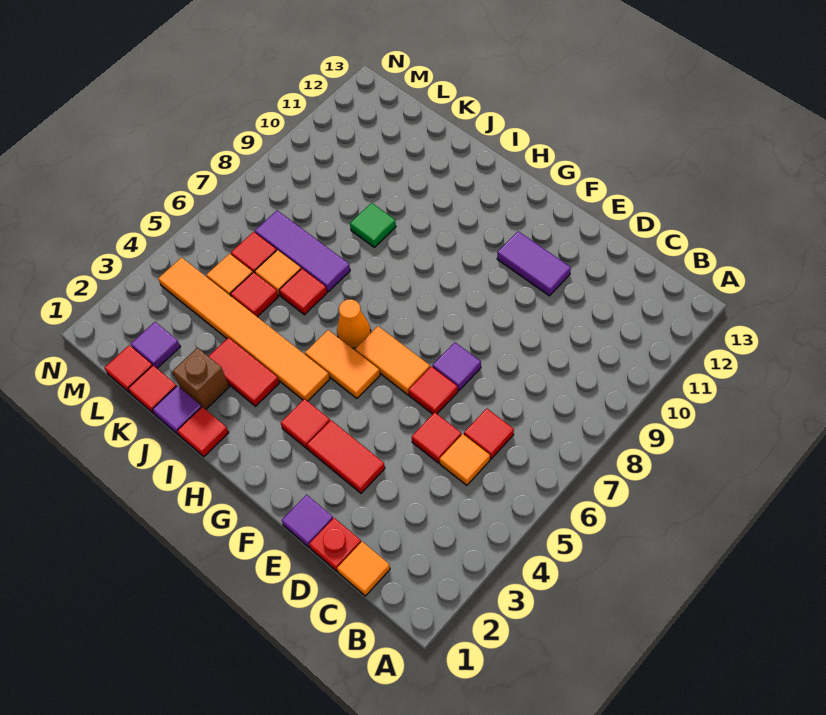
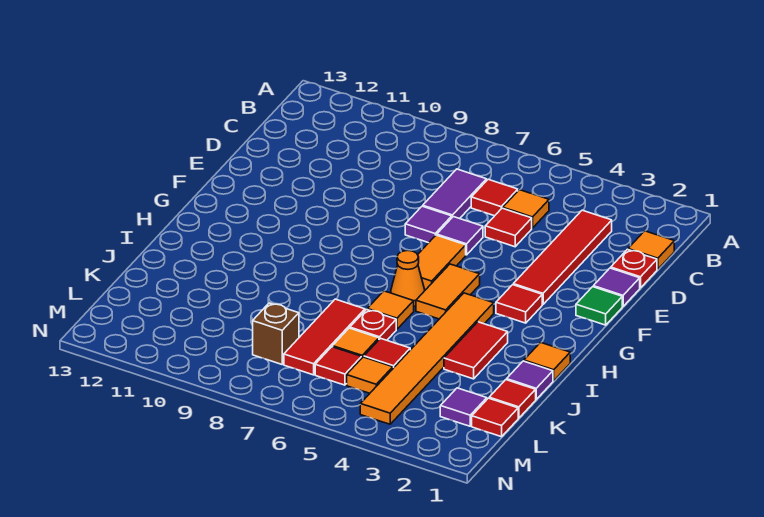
red 1x2 tile [307,420,385,493] -> red 1x4 tile [513,210,612,304]
red 1x1 tile [409,366,458,414] -> purple 1x1 tile [437,217,483,255]
purple 1x2 tile [497,231,571,296] -> purple 1x2 tile moved to [423,169,486,219]
red 1x1 tile [177,407,229,457] -> orange 1x1 tile [524,342,570,381]
none -> orange 1x1 tile [367,291,414,329]
brown 1x1 brick [173,348,229,409] -> brown 1x1 brick moved to [253,303,299,364]
red 1x1 tile [279,269,327,315] -> red 1x1 plate [350,310,396,340]
purple 1x3 tile [255,211,350,292] -> red 1x3 tile [284,299,365,375]
green 1x1 tile [350,203,396,247] -> green 1x1 tile moved to [576,287,622,325]

